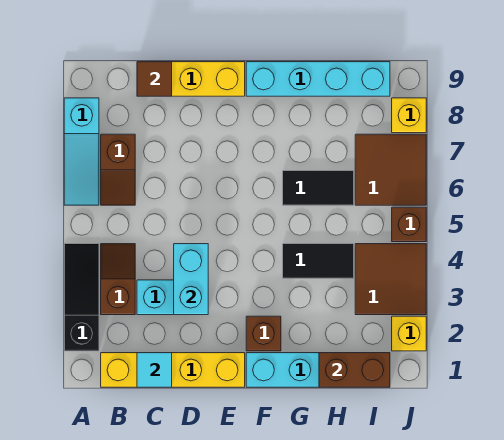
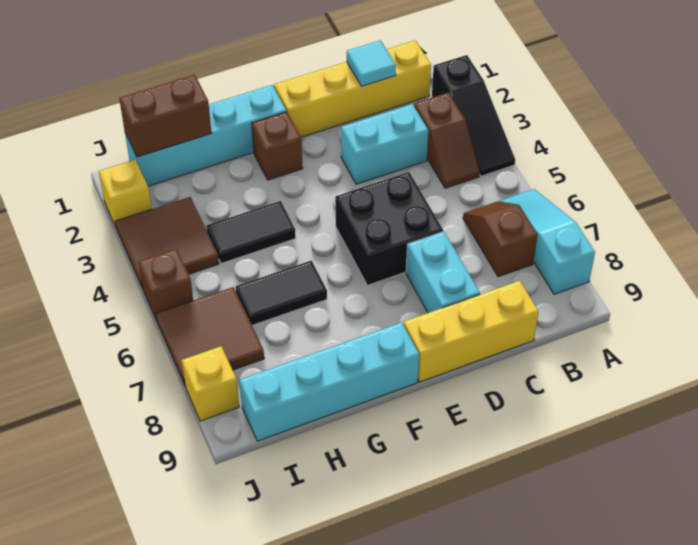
brown 1x1 tile [137,62,172,96] -> none
cyan 1x2 brick [174,244,208,315] -> cyan 1x2 brick moved to [406,232,480,313]
none -> black 2x2 brick [335,172,443,285]

